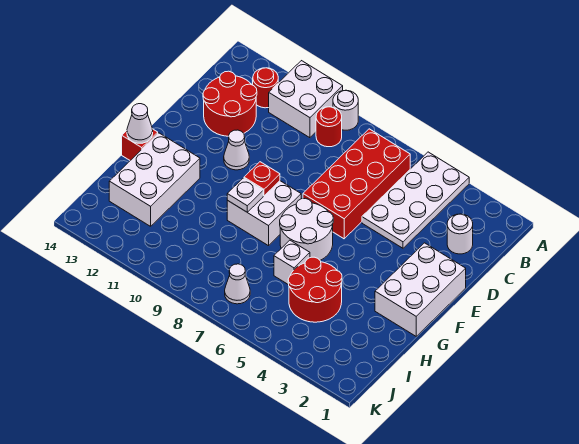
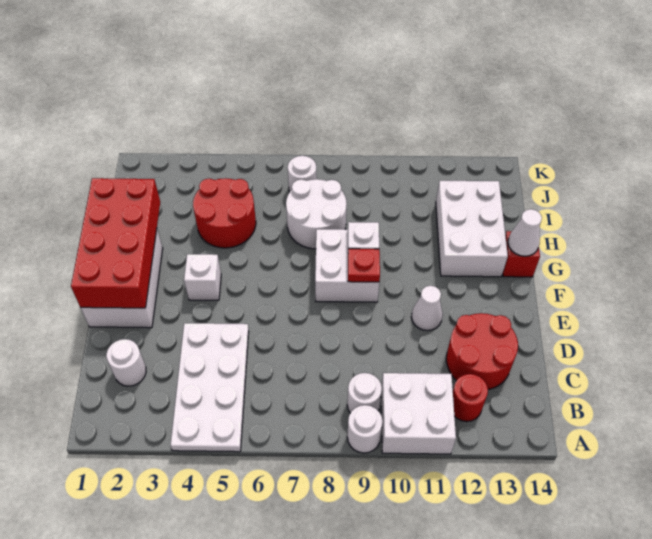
red 2x4 brick [303,129,410,239] -> red 2x4 brick moved to [71,178,160,308]
red 1x1 round brick [316,107,342,147] -> white 1x1 round brick [347,373,382,413]
white 2x2 round brick [280,198,333,260] -> white 2x2 round brick moved to [286,179,347,249]
white 1x1 brick [274,240,310,285] -> white 1x1 brick moved to [184,254,221,300]
white 1x1 cone [225,264,250,304] -> white 1x1 round brick [288,156,317,192]

